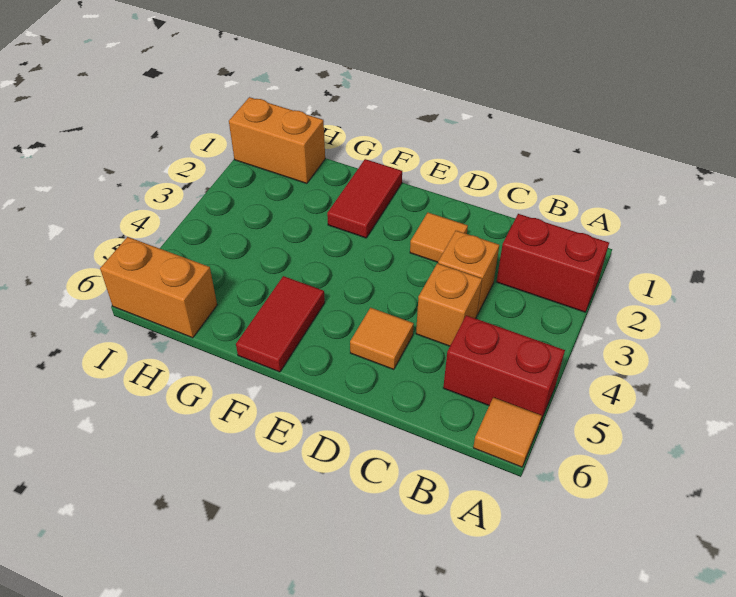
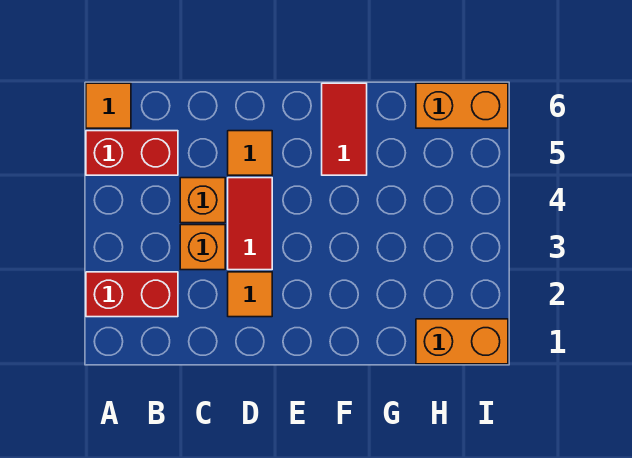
red 1x2 tile [327,159,402,238] -> red 1x2 tile moved to [228,178,272,270]

